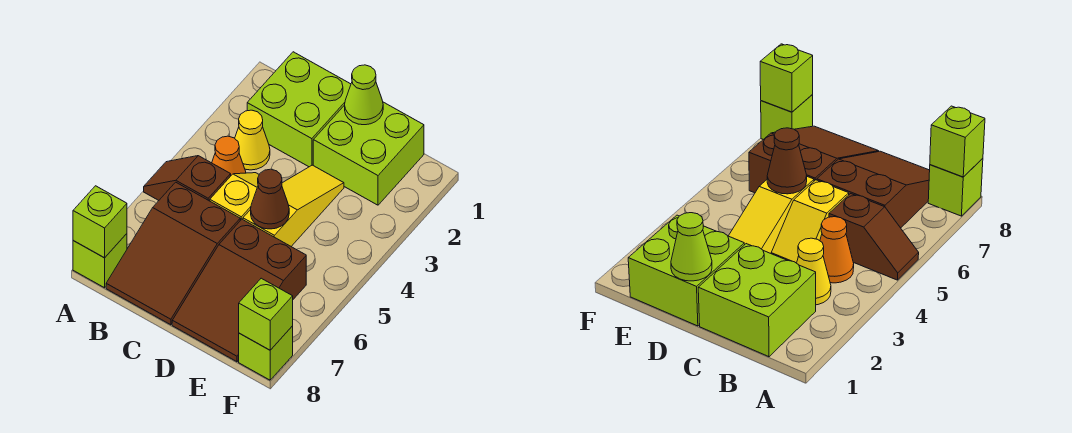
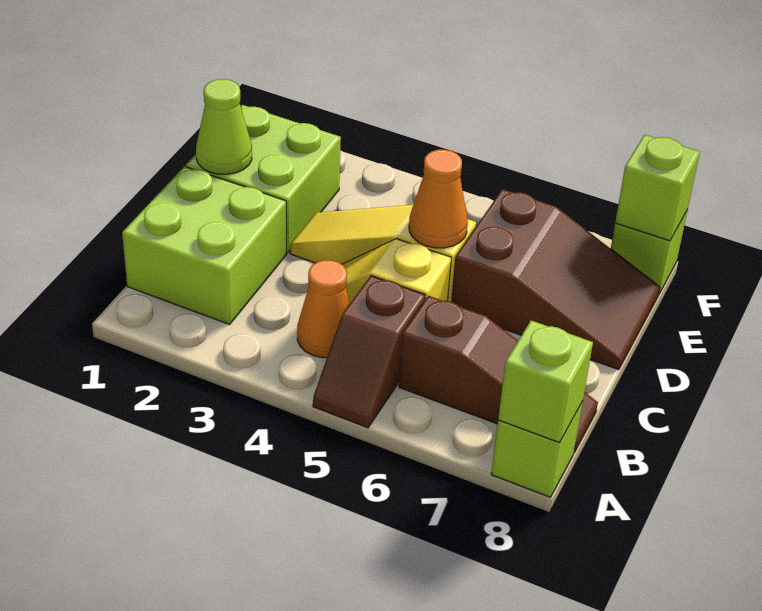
yellow 1x1 cone [235,110,270,170] -> none
brown 2x3 slope [106,182,240,325] -> brown 1x3 slope [399,296,598,452]
brown 1x1 cone [251,169,289,229] -> orange 1x1 cone [409,150,468,248]

